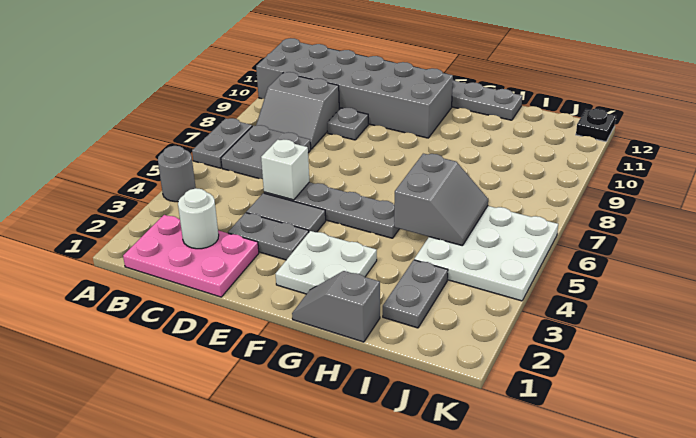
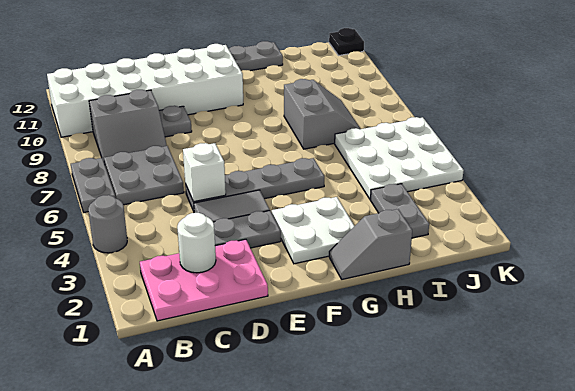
grey 2x6 brick [256,38,453,138] -> white 2x6 brick [47,44,243,137]
grey 2x2 slope [394,154,488,246] -> grey 2x2 slope moved to [284,79,360,149]

